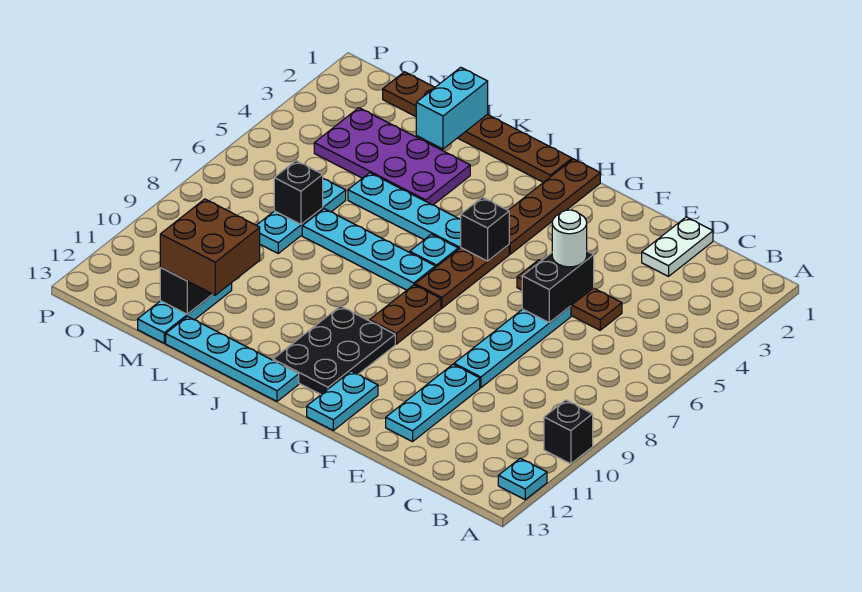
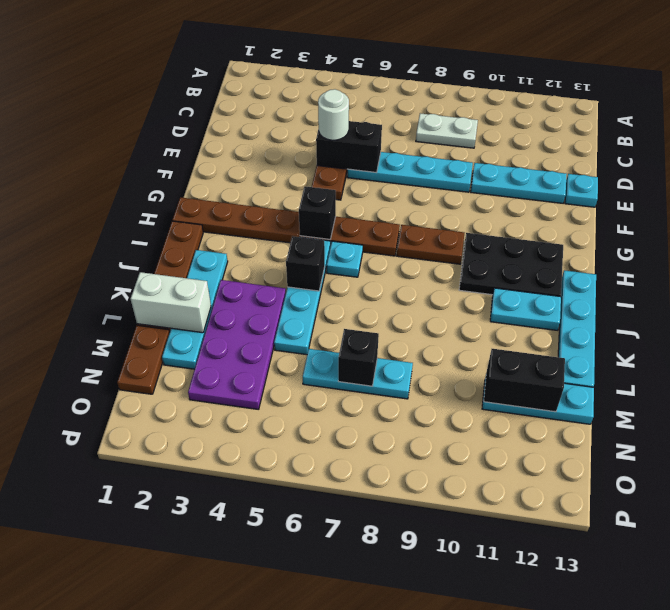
black 1x1 brick [544,400,593,464] -> black 1x1 brick moved to [286,236,325,291]
cyan 1x1 plate [498,458,547,500] -> cyan 1x1 plate moved to [565,174,598,207]
white 1x2 plate [642,217,713,276] -> white 1x2 plate moved to [416,113,478,148]
cyan 1x2 plate [307,371,378,430] -> cyan 1x2 plate moved to [490,288,561,330]
cyan 1x4 plate [302,209,435,290] -> cyan 1x4 plate moved to [162,250,228,369]
cyan 1x2 brick [416,67,488,149] -> white 1x2 brick [131,272,211,333]
brown 2x2 brick [160,199,260,295] -> none

